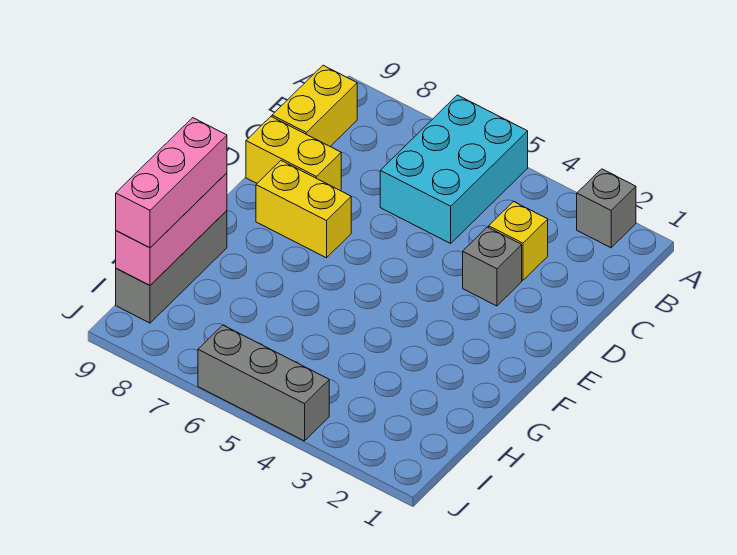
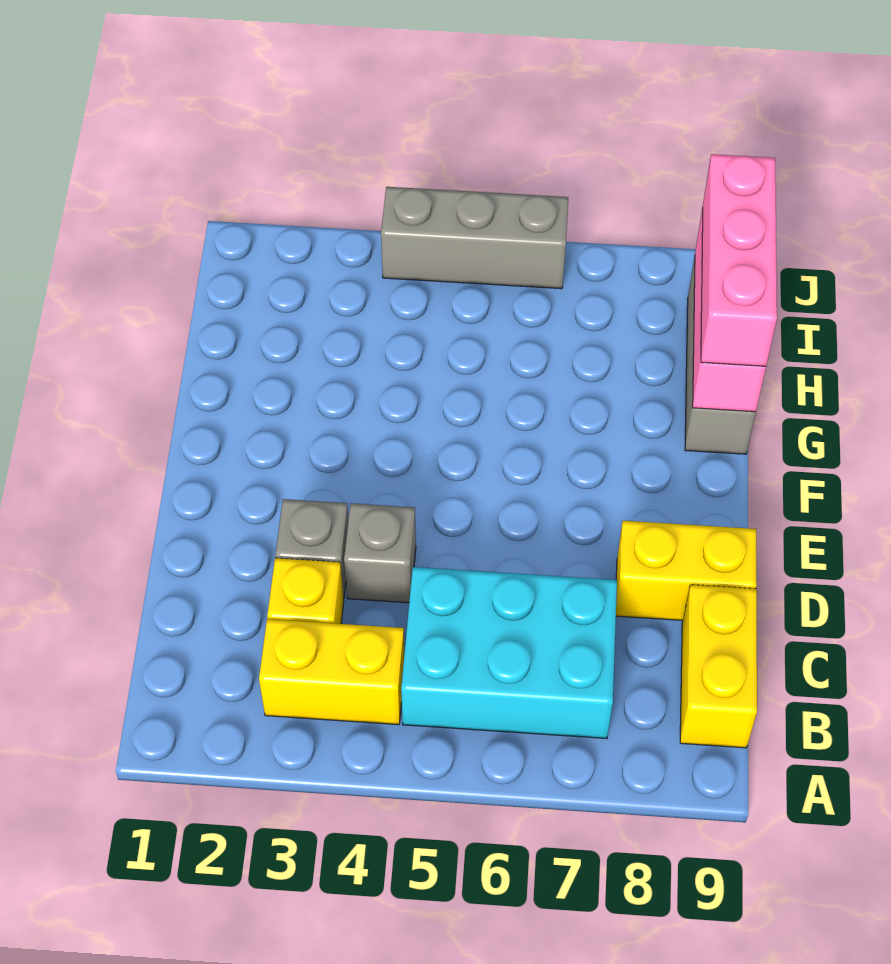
grey 1x1 brick [577,169,636,248] -> grey 1x1 brick moved to [344,503,416,603]
cyan 2x3 brick [380,95,528,243] -> cyan 2x3 brick turned to [401,567,617,738]
yellow 1x2 brick [256,161,351,258] -> yellow 1x2 brick moved to [259,619,404,725]

